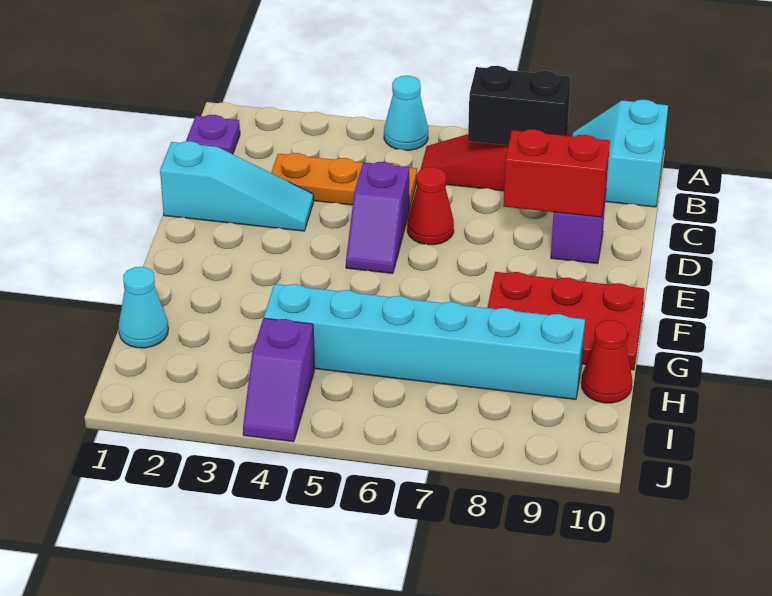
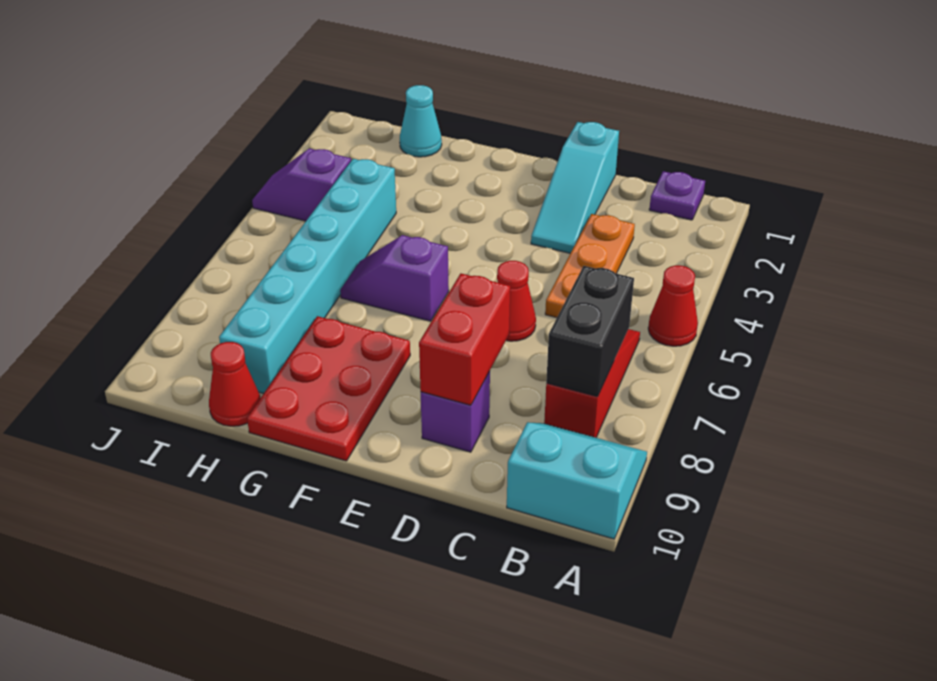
cyan 1x1 cone [384,76,428,150] -> red 1x1 cone [648,265,698,346]
purple 1x2 slope [346,162,409,273] -> purple 1x2 slope moved to [340,235,449,321]

